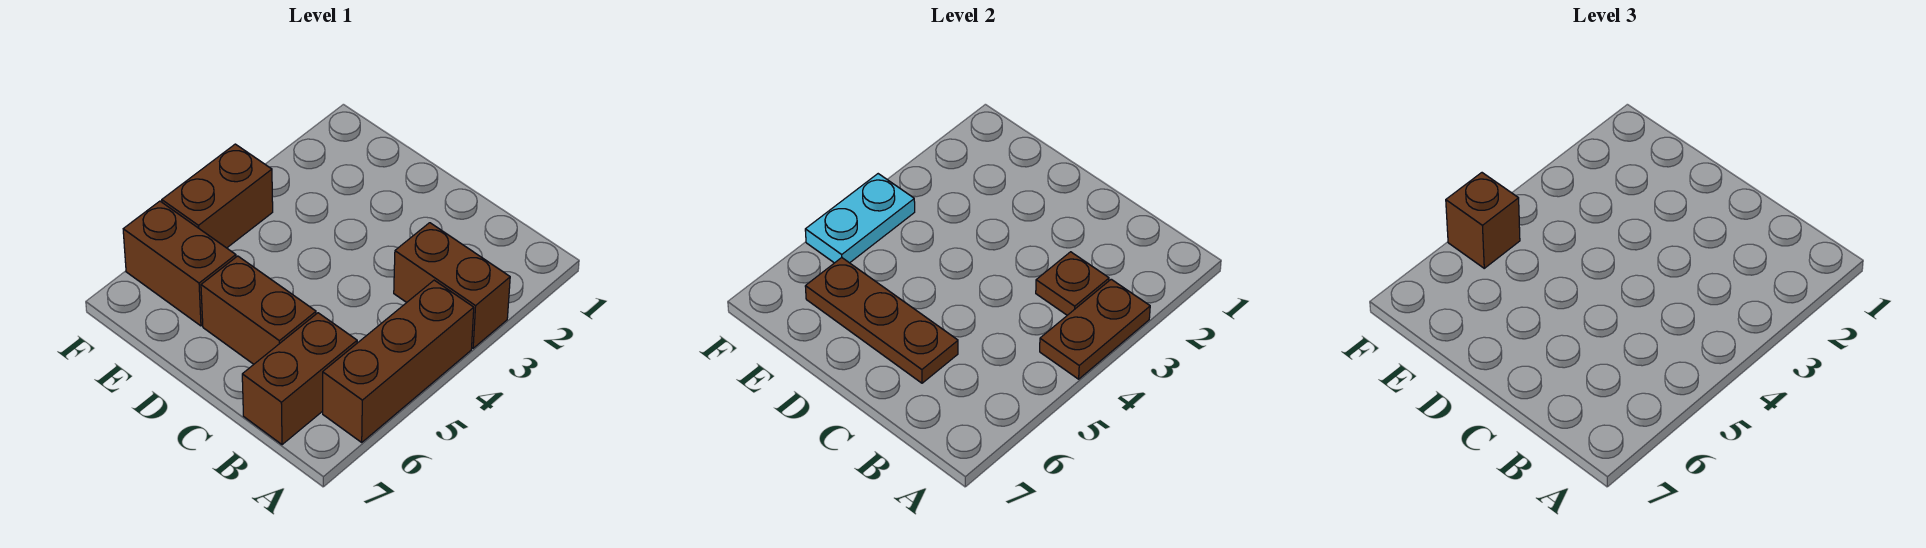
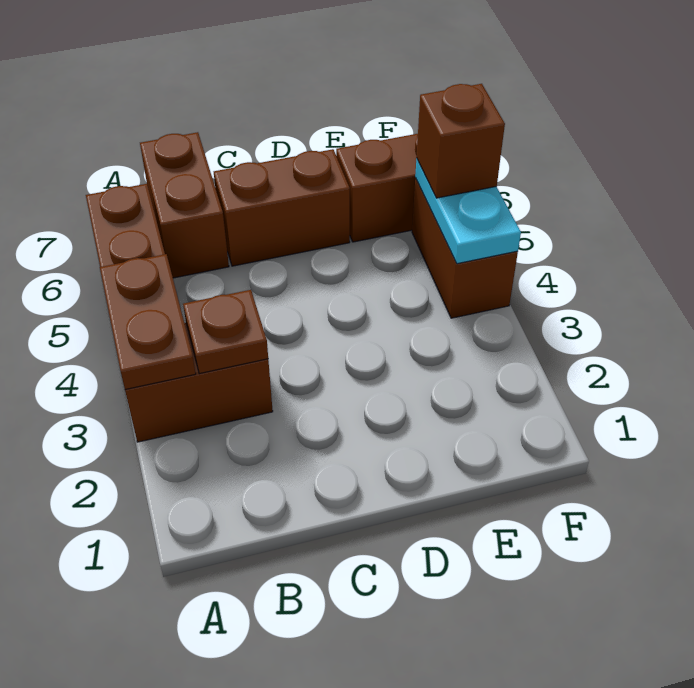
brown 1x3 plate [805,258,958,383] -> none

